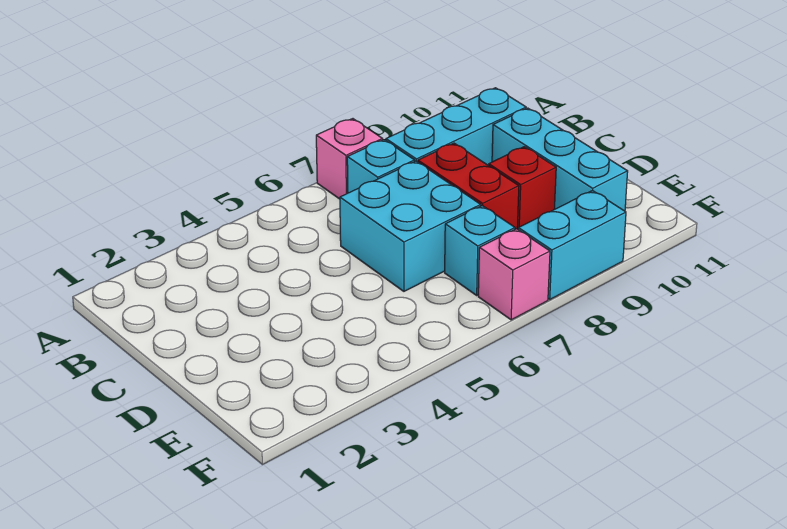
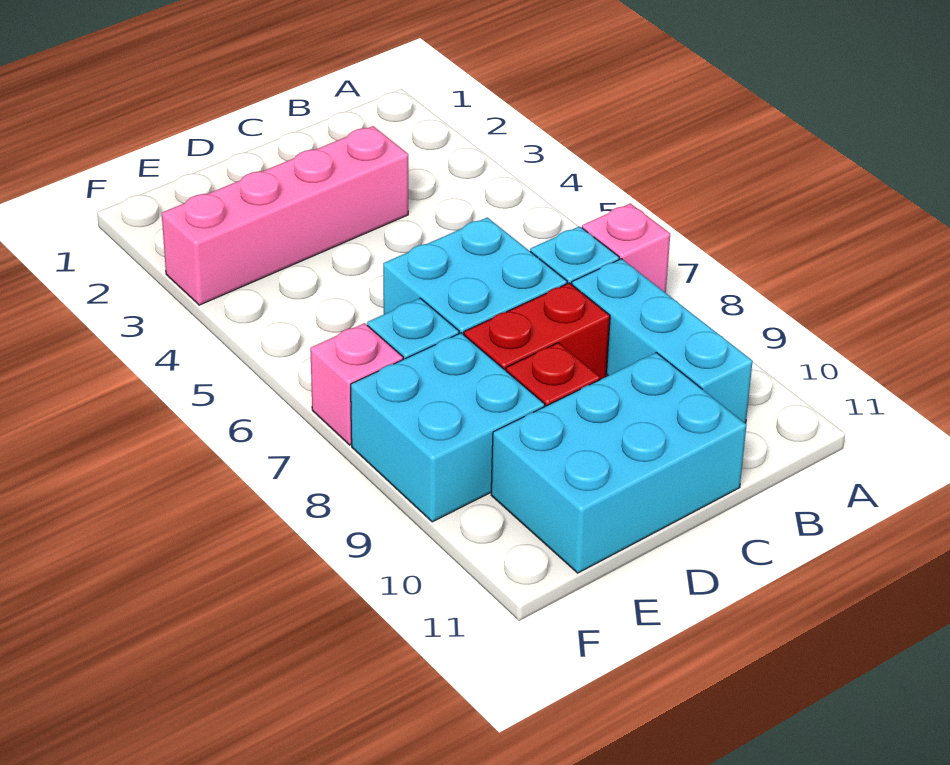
none -> pink 1x4 brick [162,126,408,305]
cyan 1x3 brick [492,108,628,211] -> cyan 2x3 brick [491,353,746,573]
cyan 1x2 brick [518,190,626,299] -> cyan 2x2 brick [351,333,545,522]

